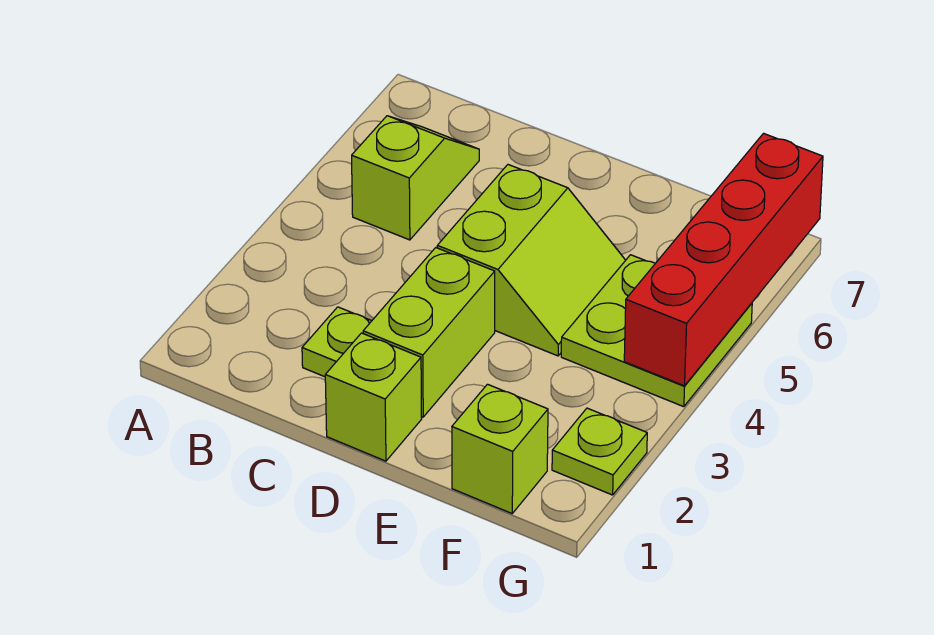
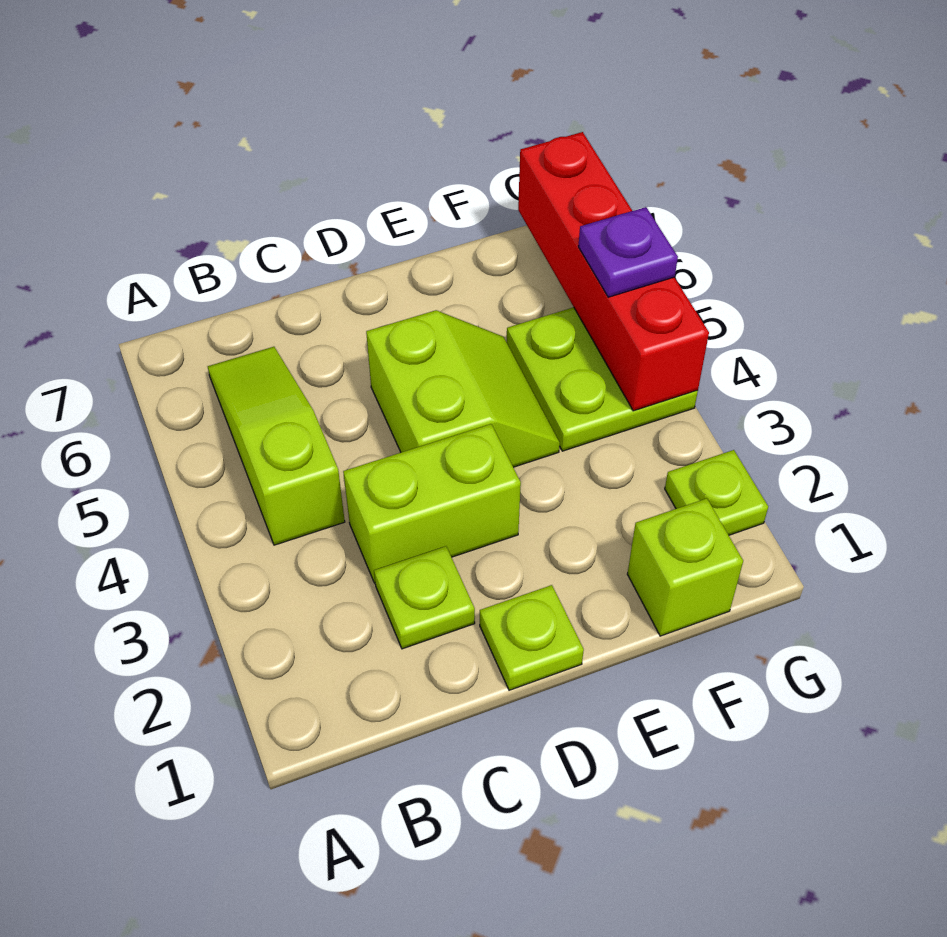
lime 1x2 slope [352,116,479,240] -> lime 1x3 slope [208,347,345,545]
lime 1x1 brick [325,333,422,461] -> lime 1x1 plate [480,585,584,690]
lime 1x2 brick [363,248,495,417] -> lime 1x2 brick turned to [343,424,521,583]
none -> purple 1x1 plate [578,207,678,297]

